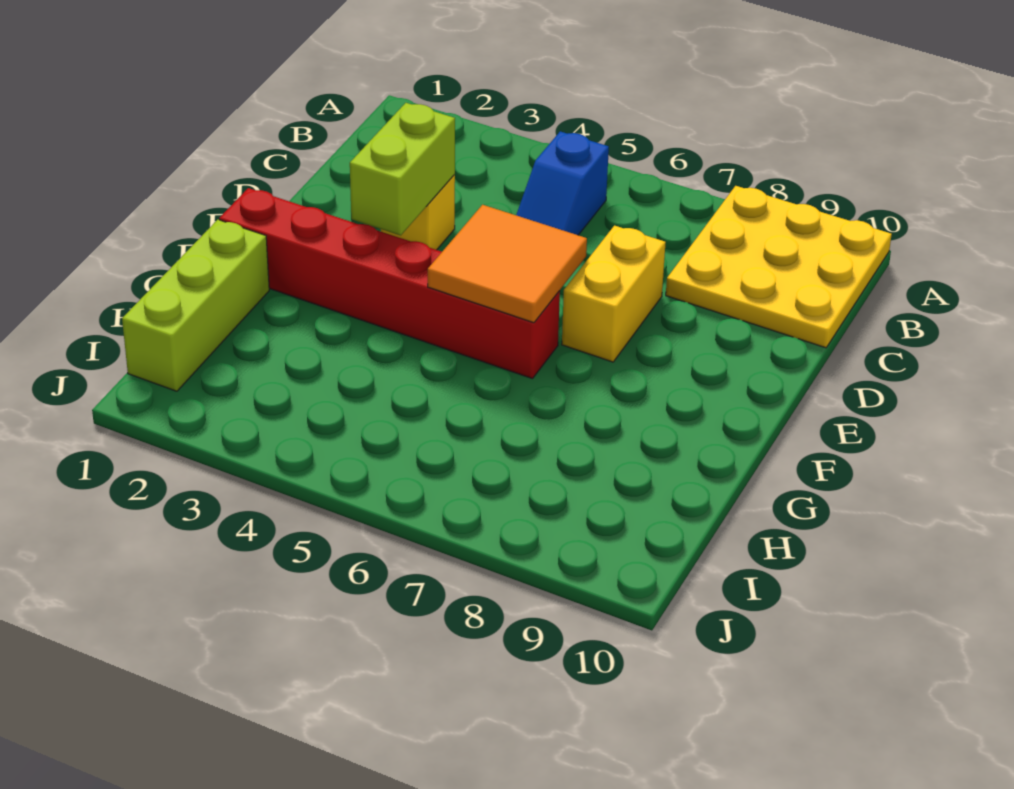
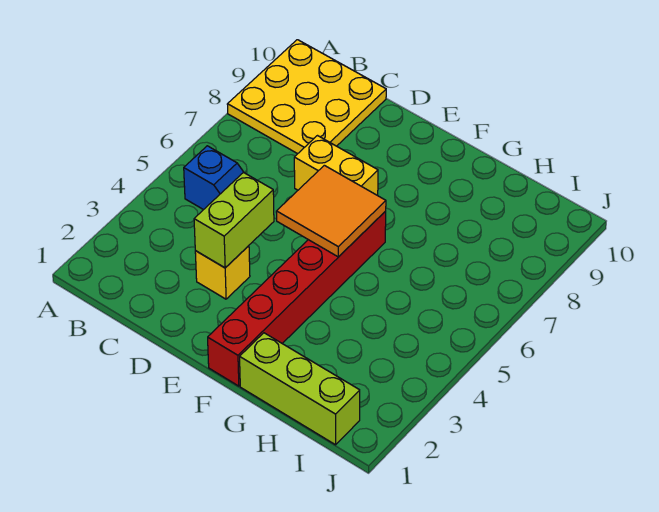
lime 1x2 brick [350,103,455,235] -> lime 1x2 brick turned to [194,172,274,268]

